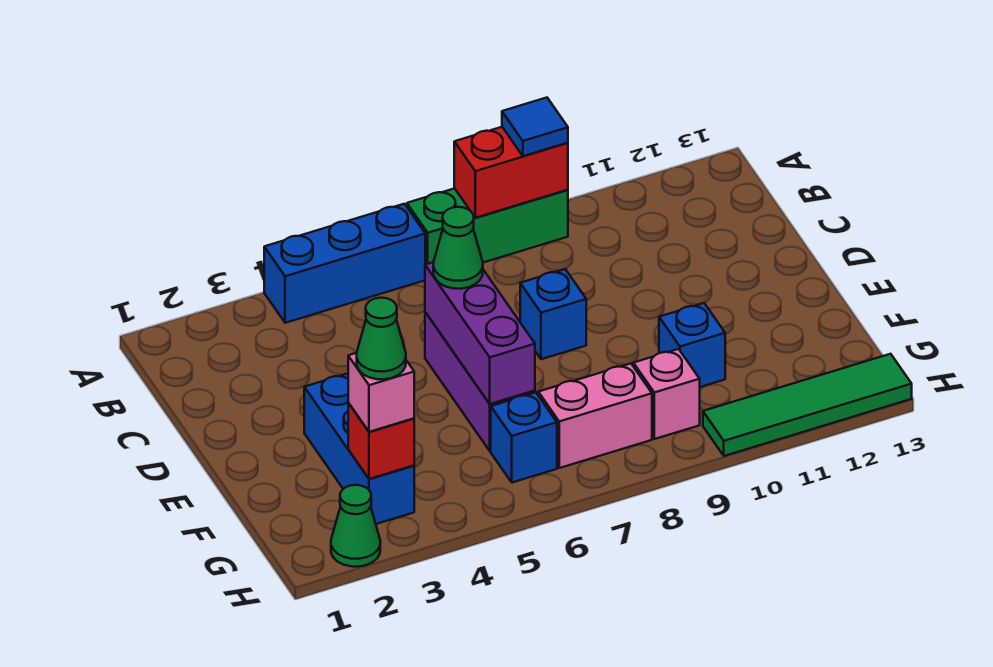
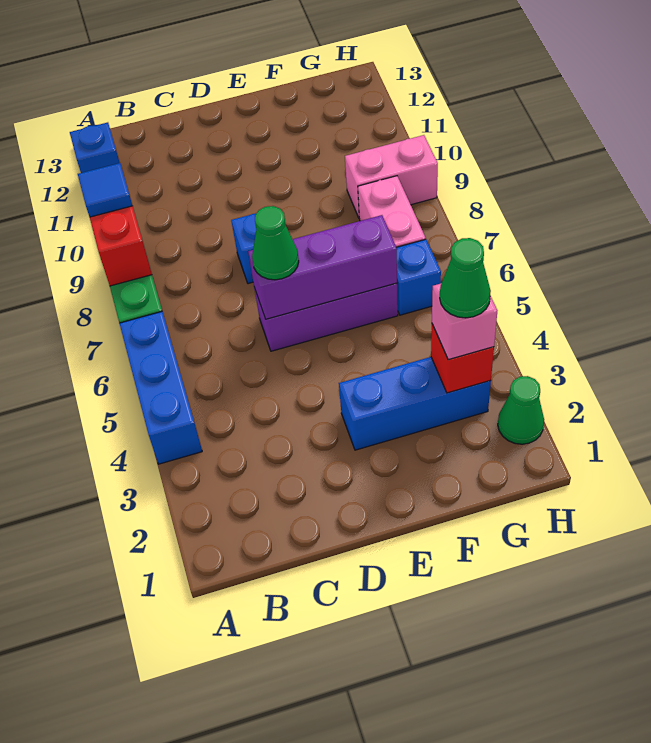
blue 1x1 brick [659,303,725,387] -> blue 1x1 brick moved to [70,122,120,173]
pink 1x1 brick [633,349,700,439] -> pink 1x2 brick [345,135,438,218]
green 1x4 tile [703,354,912,456] -> none

